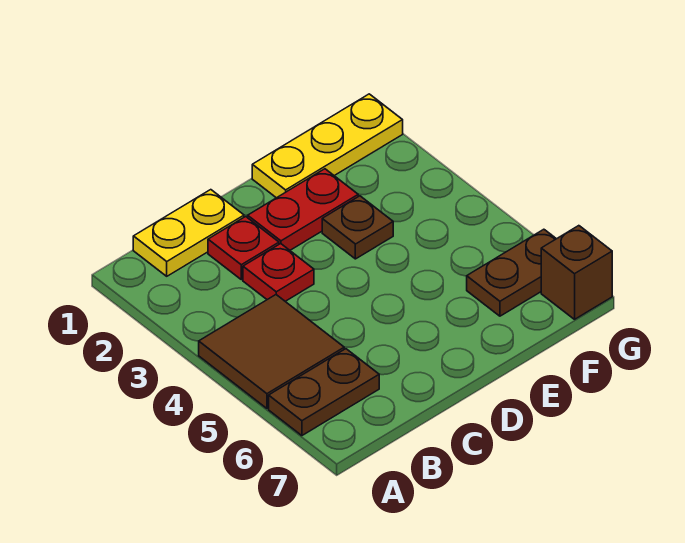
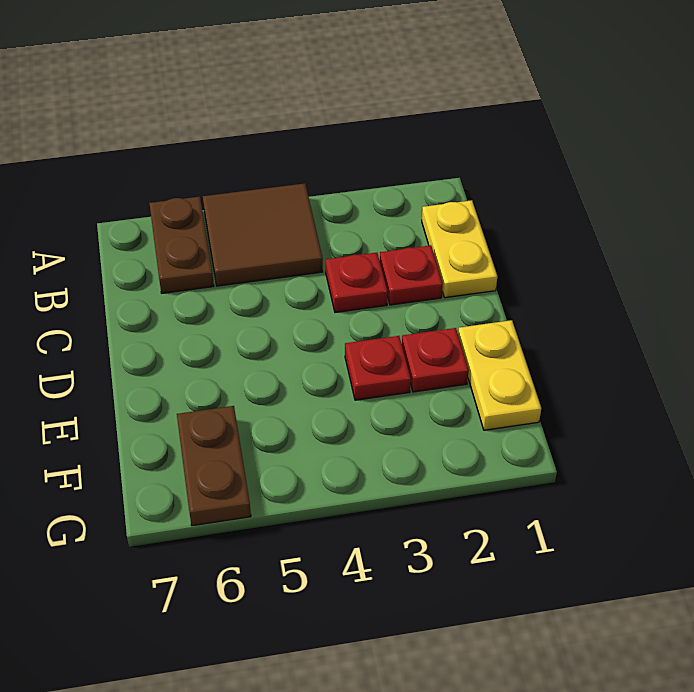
red 1x2 plate [248,169,358,250] -> red 1x1 plate [402,328,469,392]
yellow 1x3 plate [252,94,403,198] -> yellow 1x2 plate [458,320,541,430]
brown 1x1 plate [322,196,393,259] -> red 1x1 plate [345,336,411,400]
brown 1x1 brick [541,226,612,319] -> none

